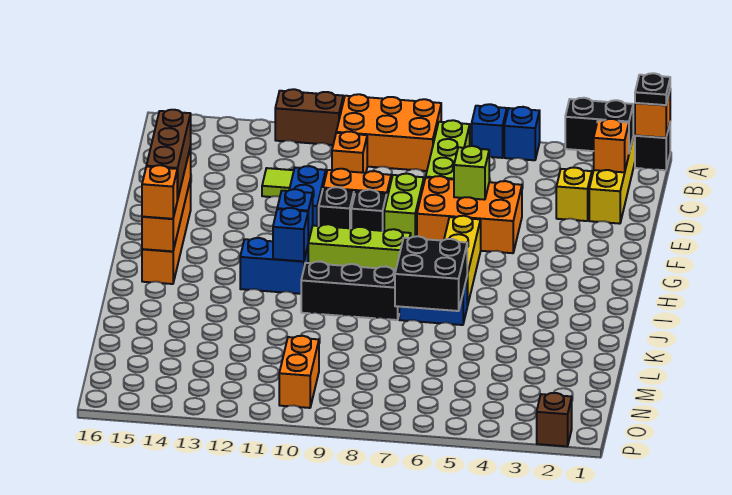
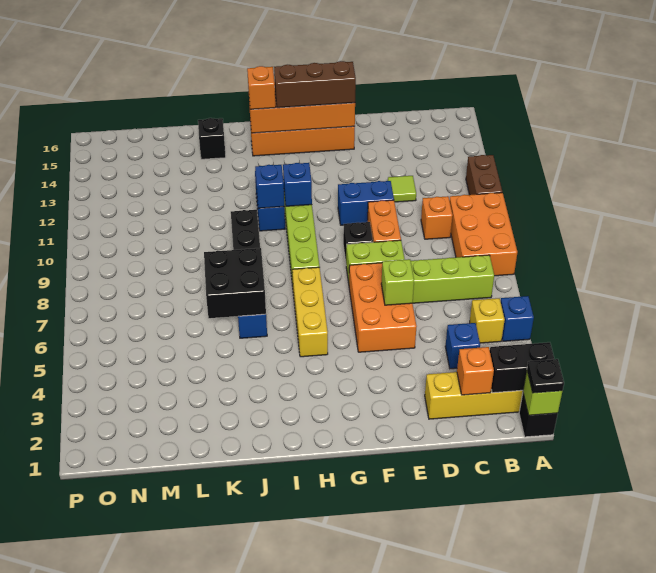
orange 1x1 brick [635,91,670,138] -> lime 1x1 brick [523,371,562,415]
blue 1x1 brick [472,104,507,158] -> blue 1x1 brick moved to [445,323,480,369]
black 1x2 brick [565,98,633,152] -> black 1x2 brick turned to [490,342,554,393]
yellow 1x1 brick [556,168,592,221] -> yellow 1x1 brick moved to [470,298,505,343]
black 1x1 brick [319,187,354,228] -> black 1x1 brick moved to [198,118,226,159]
yellow 1x3 brick [444,216,481,306] -> yellow 1x3 brick turned to [292,267,328,357]
orange 1x2 brick [279,336,319,408] -> none
brown 1x1 brick [537,393,572,446] -> none

